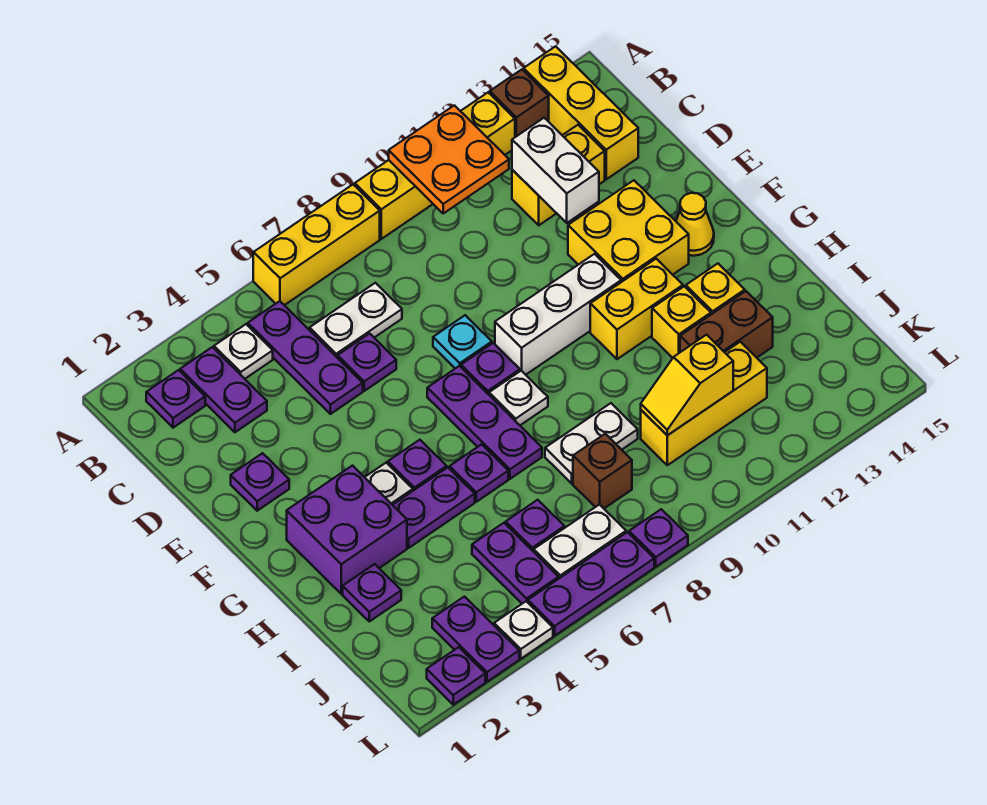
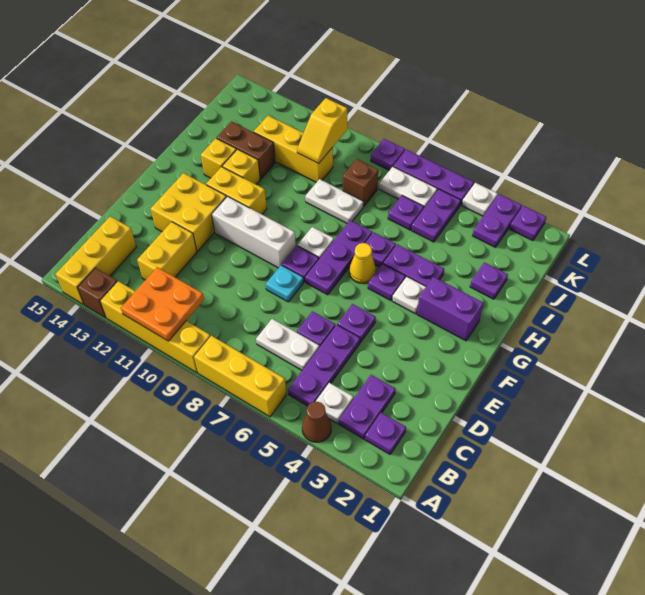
none -> brown 1x1 cone [302,401,331,442]
yellow 1x2 brick [512,125,605,225] -> yellow 1x2 brick turned to [137,222,197,280]
white 1x2 brick [512,118,599,223] -> none
purple 1x1 plate [231,453,289,511] -> purple 1x1 plate moved to [337,304,376,342]
yellow 1x1 cone [676,193,714,256] -> yellow 1x1 cone moved to [349,243,376,284]
purple 2x2 brick [287,466,407,594] -> purple 1x2 brick [417,277,483,341]
yellow 1x2 slope [641,335,733,435] -> yellow 1x2 slope turned to [297,98,347,163]

